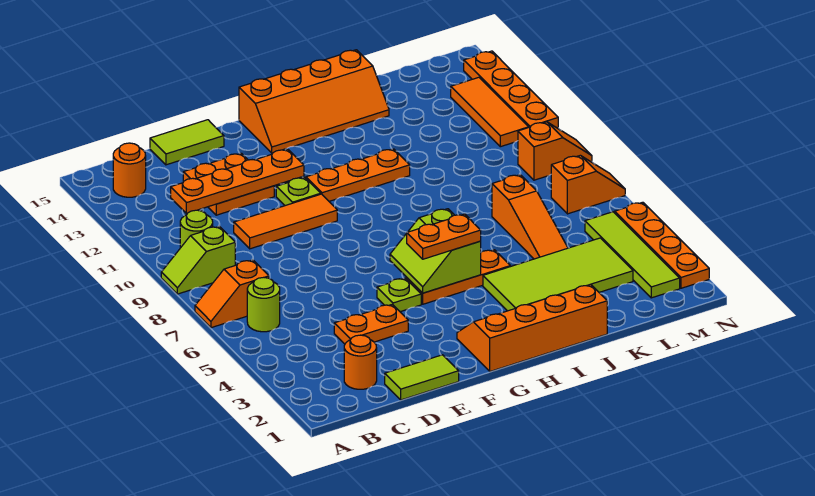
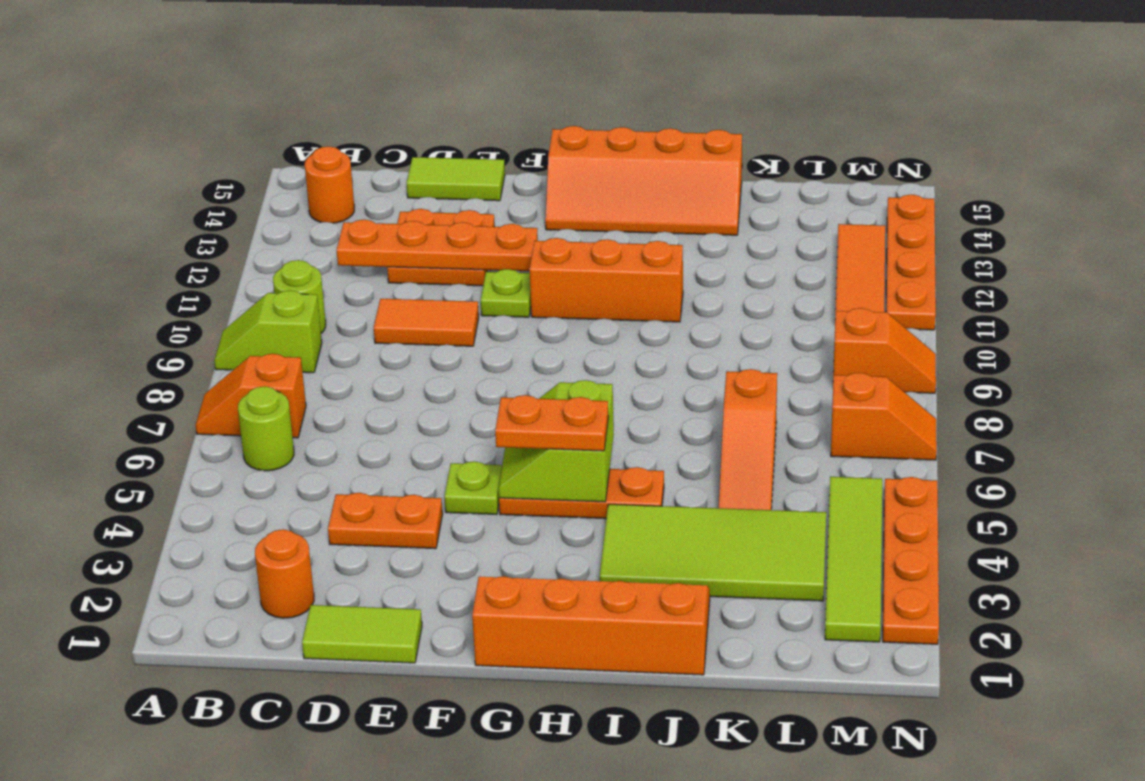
orange 1x3 tile [234,194,337,249] -> orange 1x2 tile [374,299,479,346]
orange 1x3 plate [306,149,410,201] -> orange 1x3 brick [529,238,683,322]

